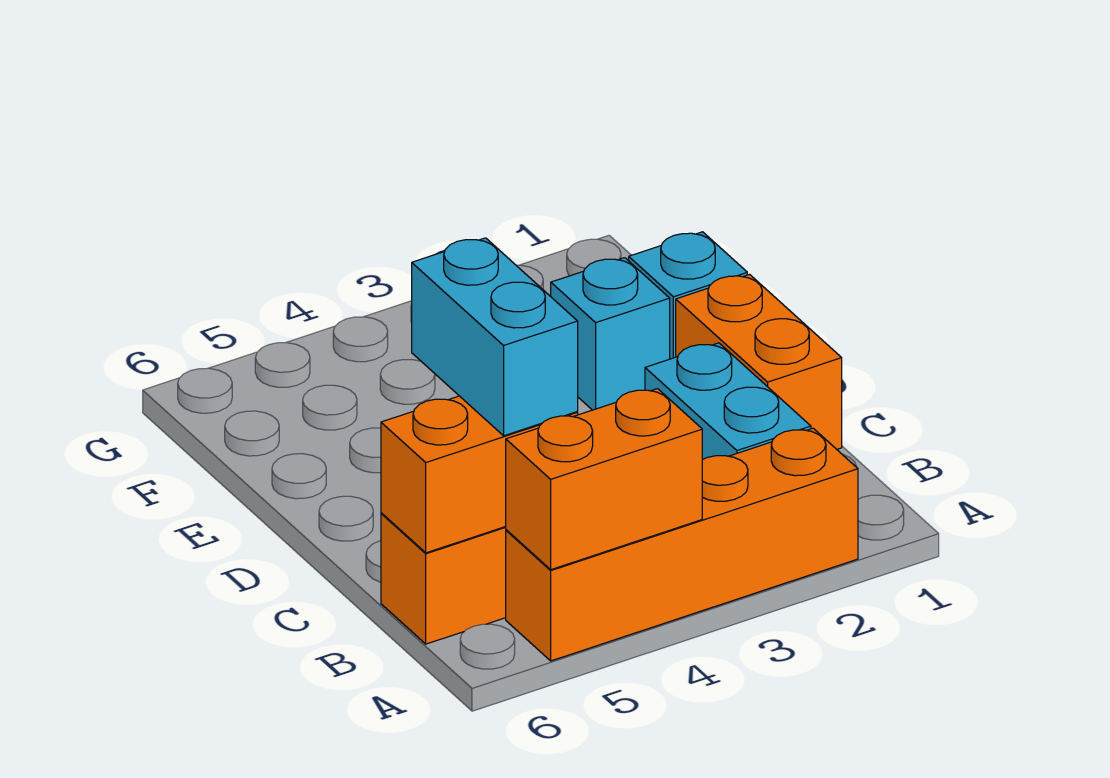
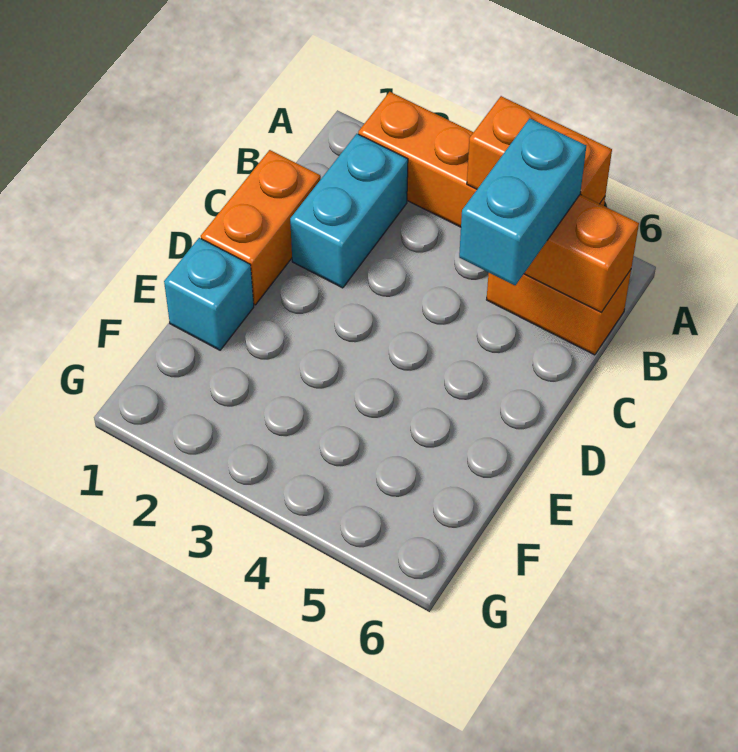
cyan 1x1 brick [551,258,670,410] -> none

